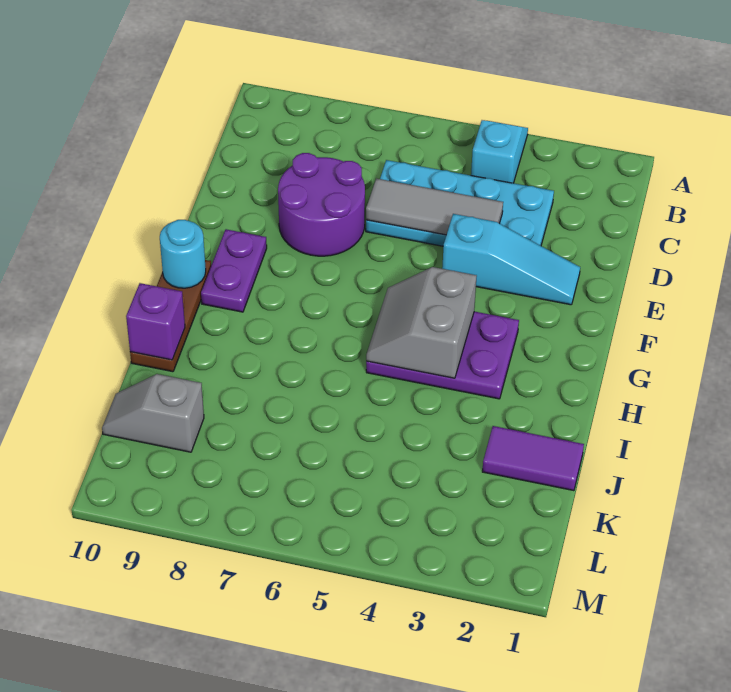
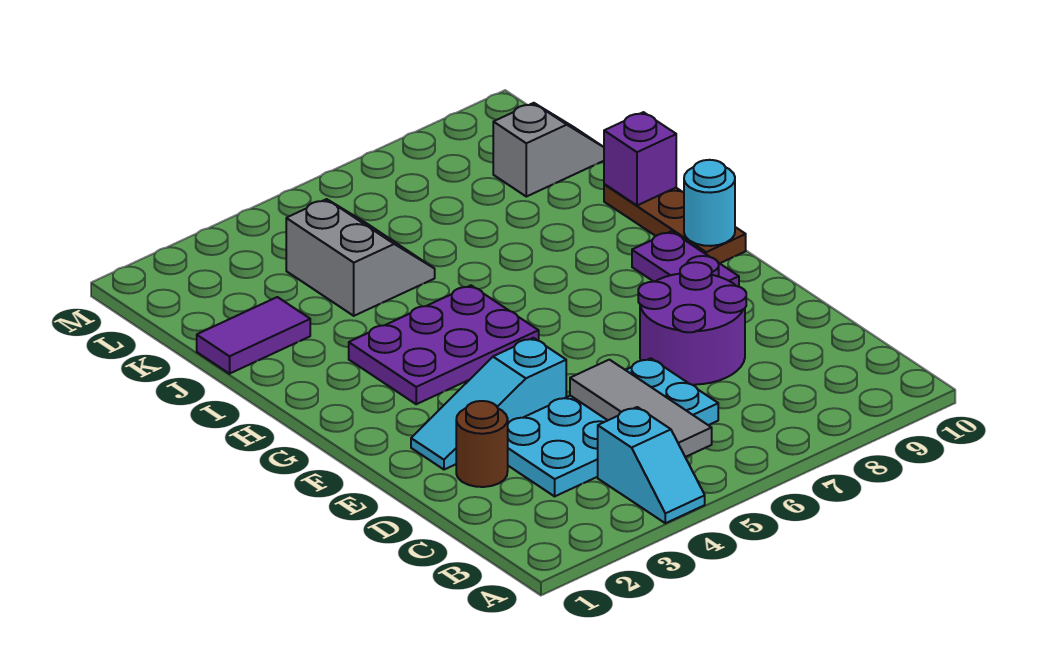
none -> brown 1x1 round brick [456,401,508,487]
grey 1x3 tile [366,178,503,235] -> grey 1x3 tile turned to [570,360,712,457]
grey 2x2 slope [366,267,477,378] -> grey 2x2 slope moved to [286,199,435,316]

